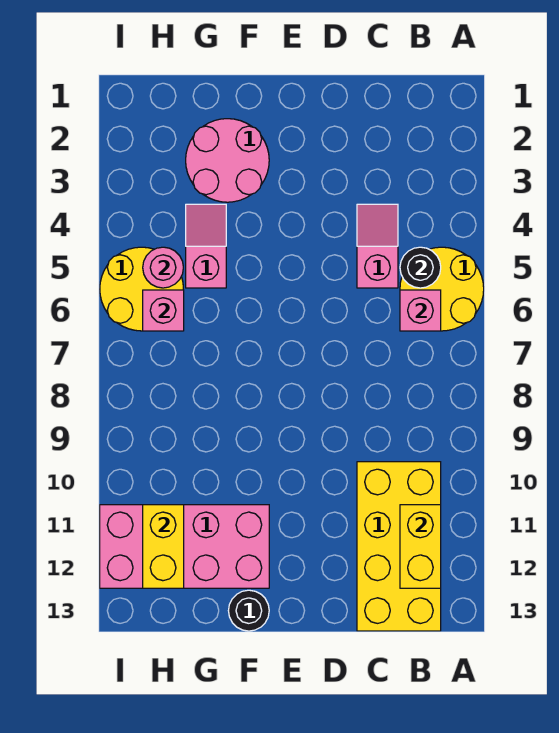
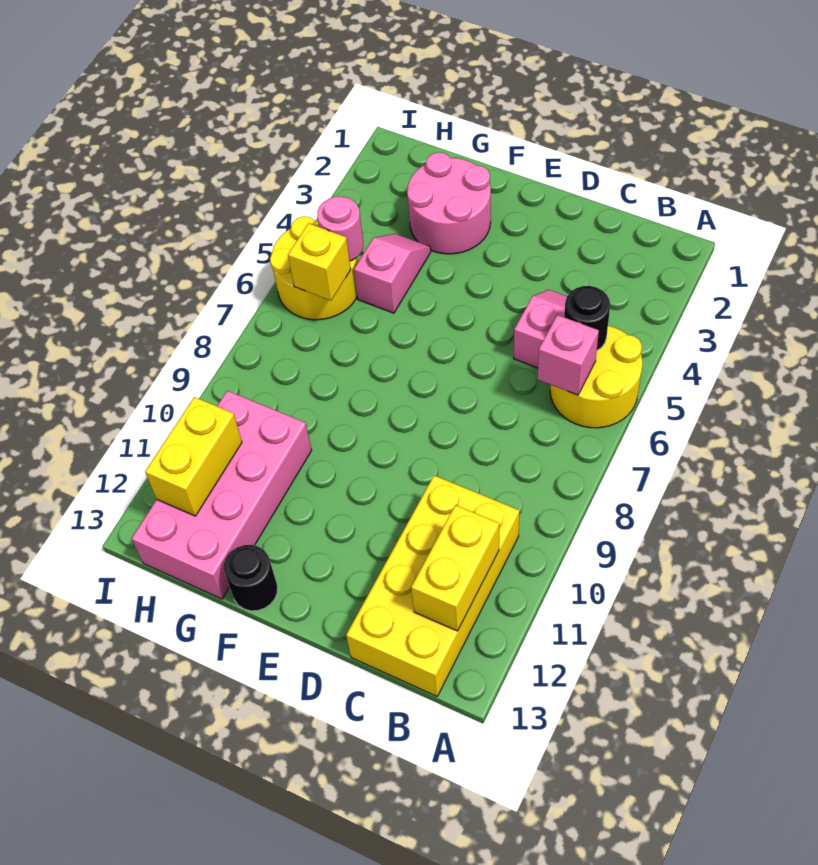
pink 2x4 brick [100,505,269,588] -> pink 2x4 brick turned to [132,391,312,599]
pink 1x1 brick [143,290,184,331] -> yellow 1x1 brick [288,223,351,300]

